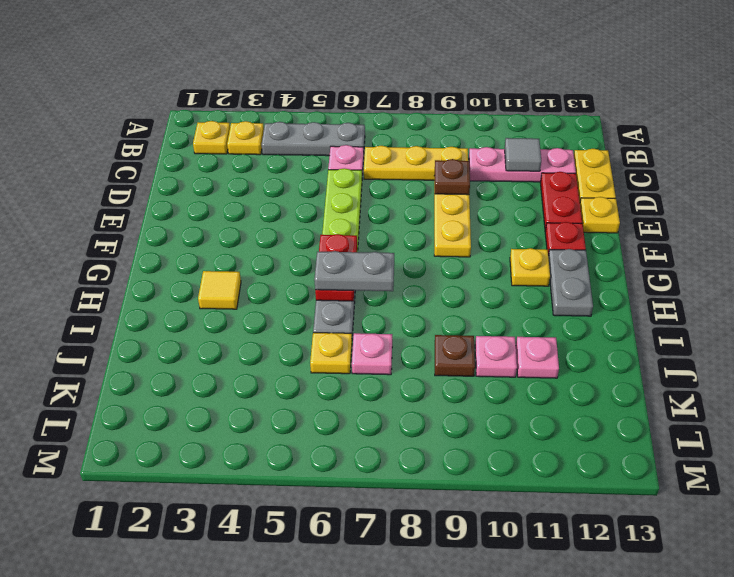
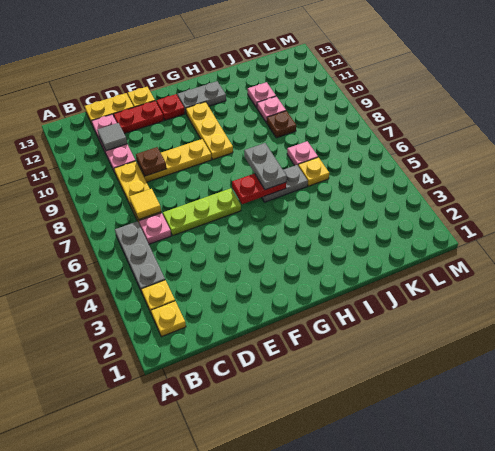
yellow 1x1 plate [510,248,550,286] -> yellow 1x3 plate [186,102,233,159]
yellow 1x1 tile [198,271,241,309] -> yellow 1x1 tile moved to [129,189,161,220]

